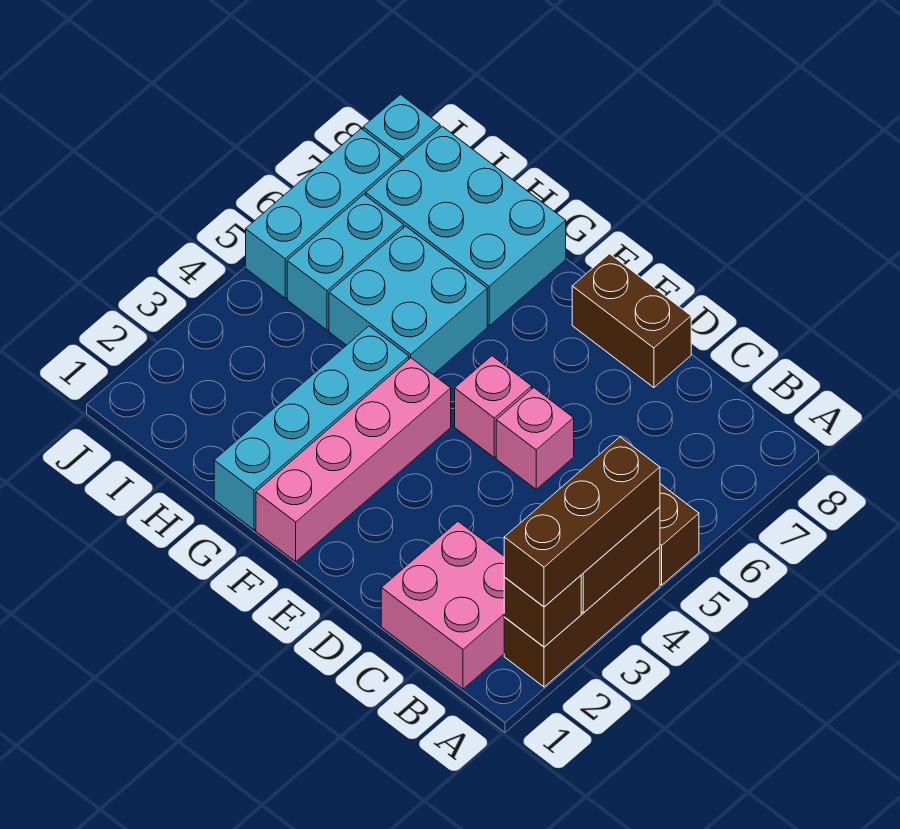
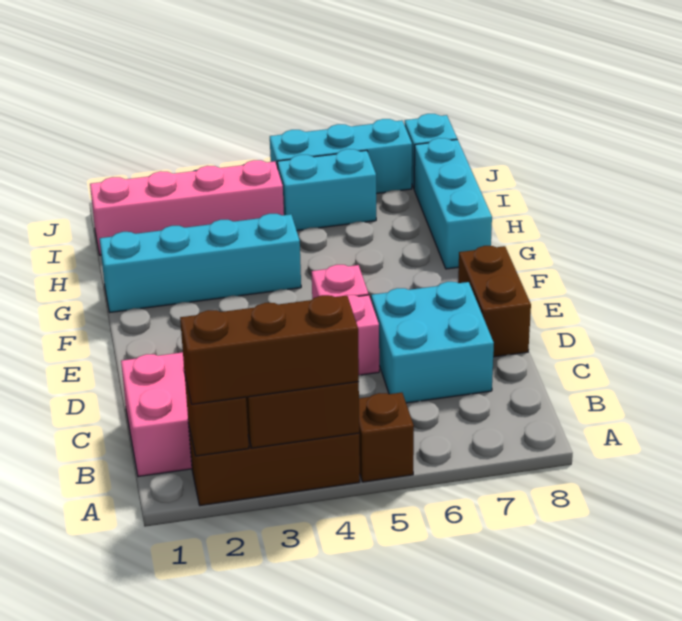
pink 1x4 brick [256,358,451,562] -> pink 1x4 brick moved to [90,160,284,255]
cyan 2x2 brick [329,226,487,375] -> cyan 2x2 brick moved to [371,282,494,403]
cyan 2x3 brick [366,126,566,326] -> cyan 1x3 brick [414,138,492,269]

